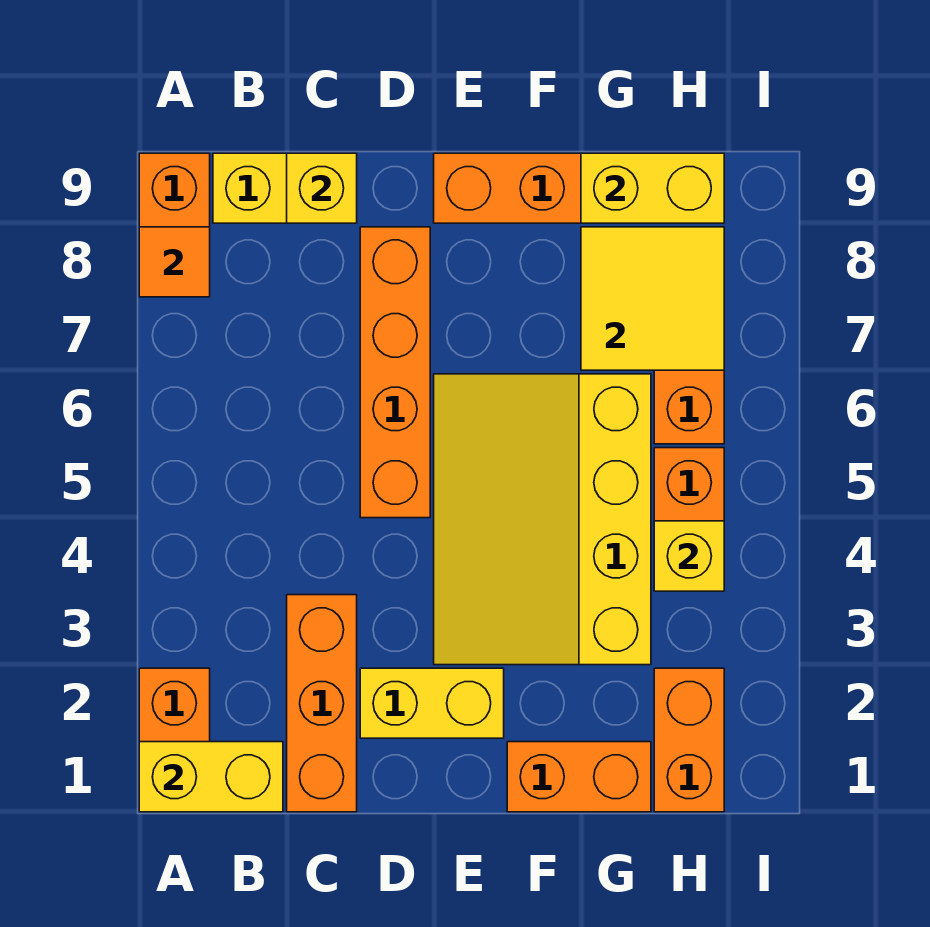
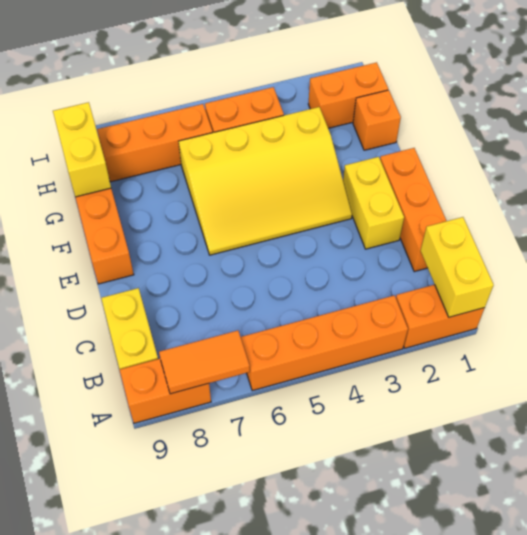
orange 1x1 tile [139,227,210,297] -> orange 1x2 tile [159,330,250,394]
orange 1x3 brick [287,595,357,812] -> orange 1x3 brick turned to [380,148,446,272]
yellow 1x1 brick [287,153,357,223] -> none
orange 1x4 brick [360,227,430,518] -> orange 1x4 brick moved to [241,295,408,391]
orange 1x2 brick [507,742,651,812] -> orange 1x1 brick [353,90,401,150]
yellow 2x2 tile [581,227,724,370] -> none
yellow 1x1 brick [654,521,724,591] -> none

